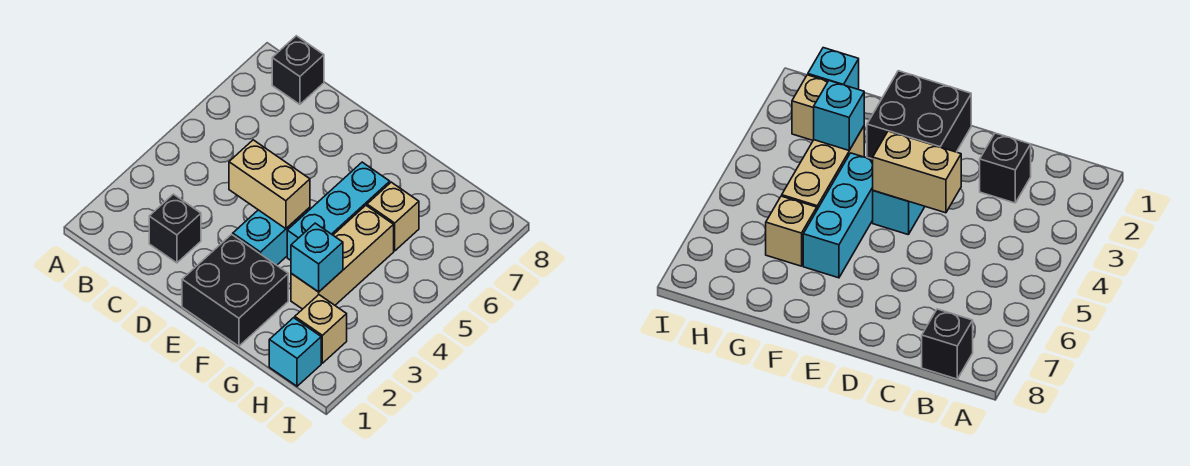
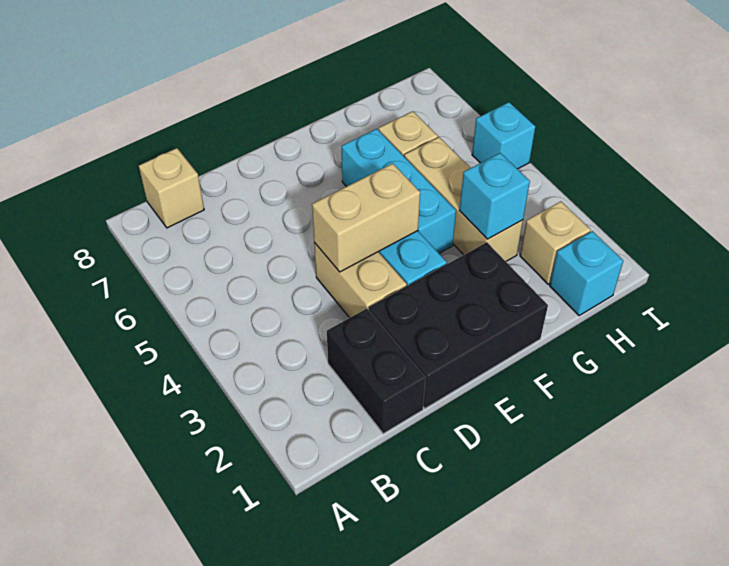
black 1x1 brick [272,36,324,104] -> tan 1x1 brick [139,148,204,228]
black 1x1 brick [149,194,201,263] -> black 1x2 brick [327,309,425,434]
none -> tan 1x2 brick [314,243,407,318]
black 2x2 brick [182,234,288,346] -> black 2x3 brick [369,242,548,408]
none -> cyan 1x1 brick [472,102,535,169]

